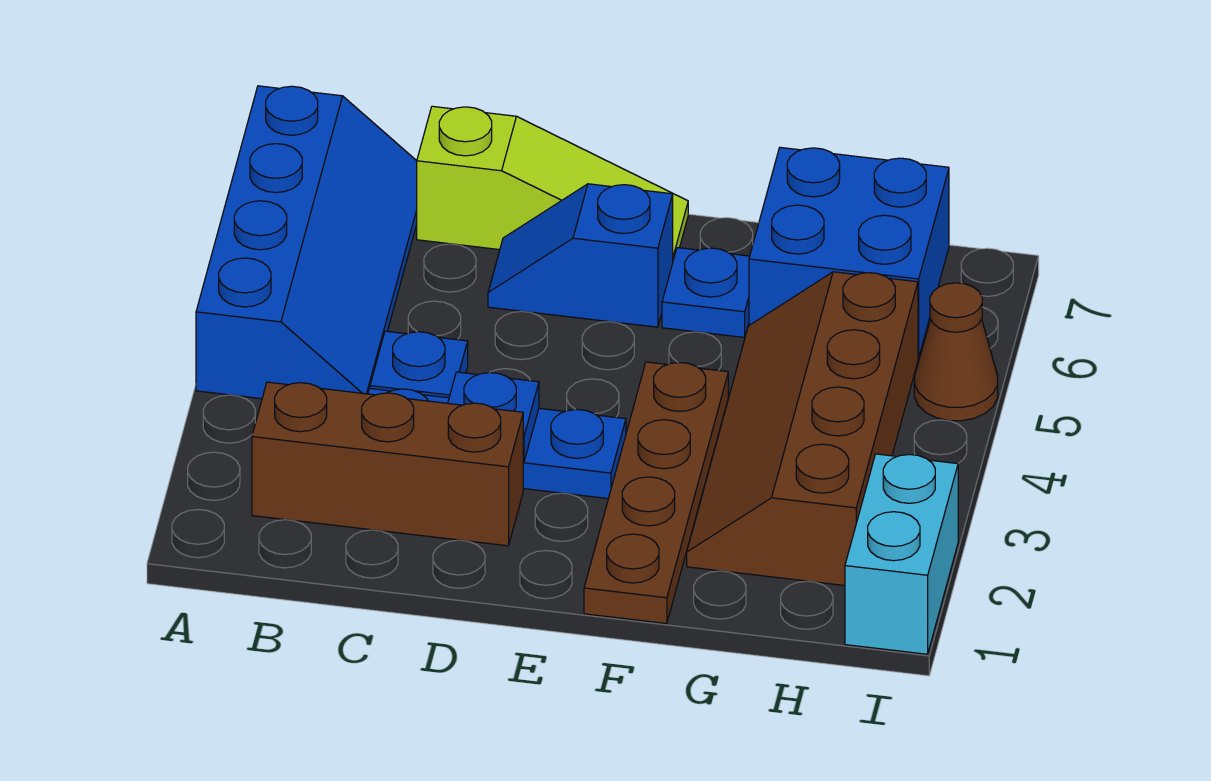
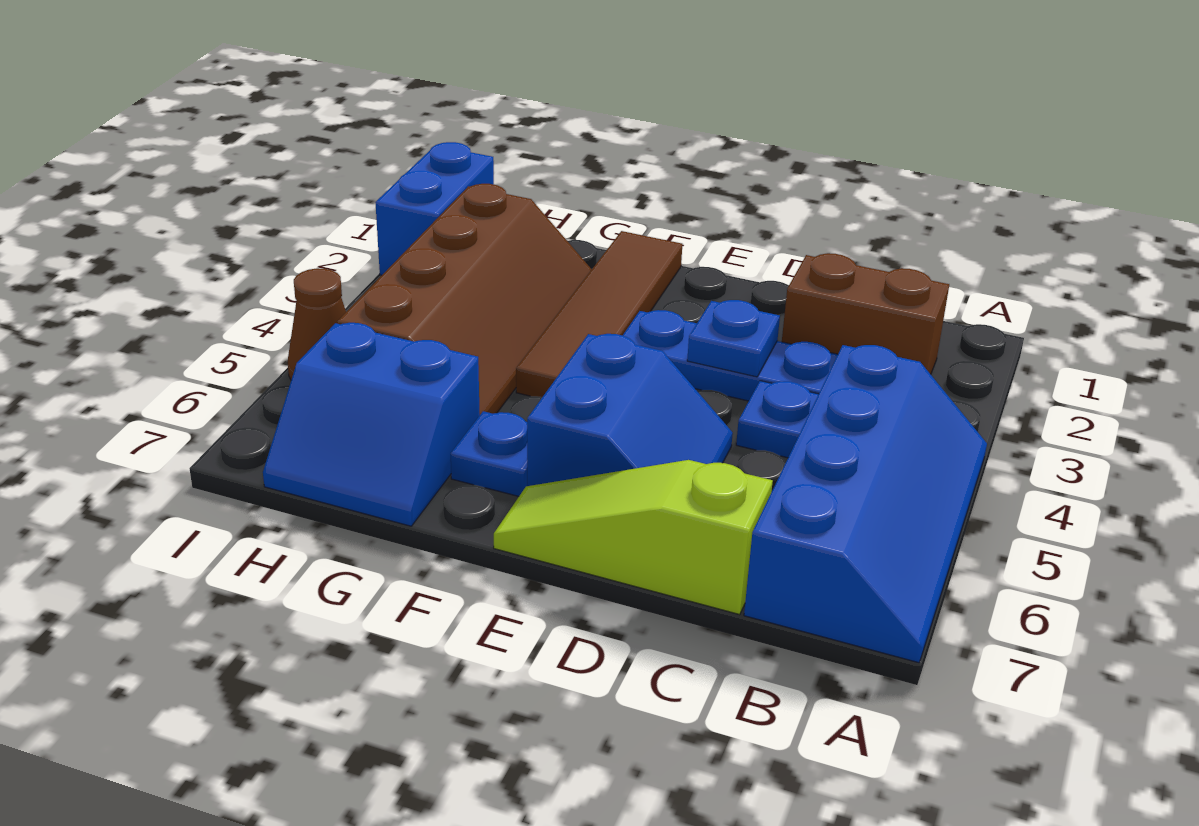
blue 2x4 slope [196,86,417,399] -> blue 2x4 slope turned to [744,345,987,663]
brown 1x3 brick [252,382,523,546] -> brown 1x2 brick [782,253,949,374]
blue 1x2 slope [488,184,673,327] -> blue 2x2 slope [527,334,733,486]
brown 1x4 plate [584,362,728,624] -> brown 1x4 tile [516,231,682,397]
blue 2x2 brick [749,147,949,358] -> blue 2x2 slope [263,323,480,526]
cyan 1x2 brick [845,454,958,654] -> blue 1x2 brick [375,142,494,275]

